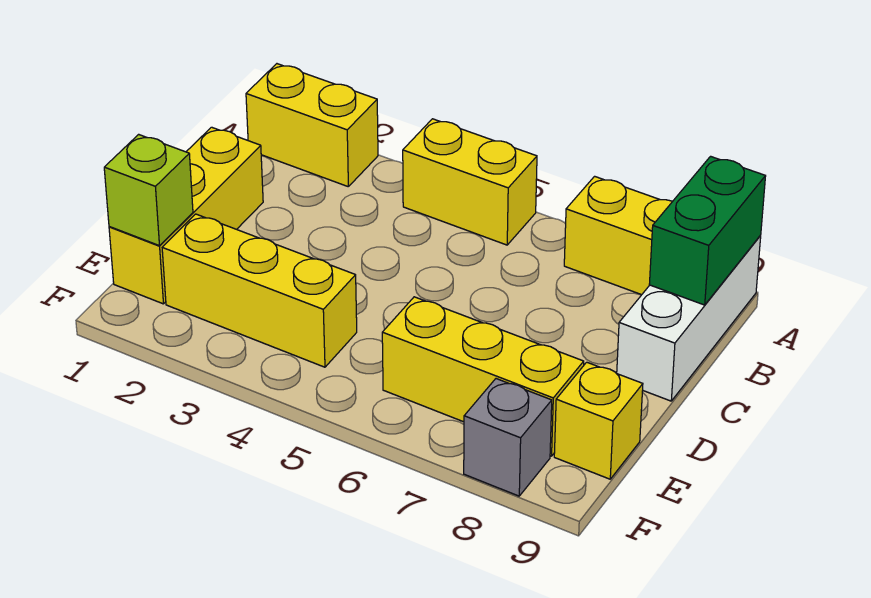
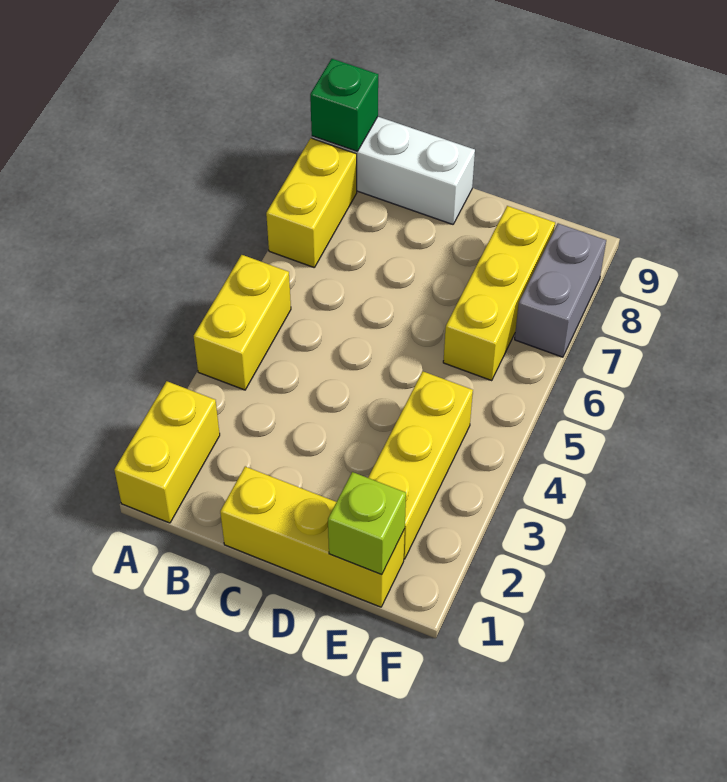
green 1x2 brick [649,156,766,305] -> green 1x1 brick [310,59,378,151]
yellow 1x1 brick [554,362,643,479] -> none
grey 1x1 brick [464,379,552,496] -> grey 1x2 brick [515,223,606,357]

